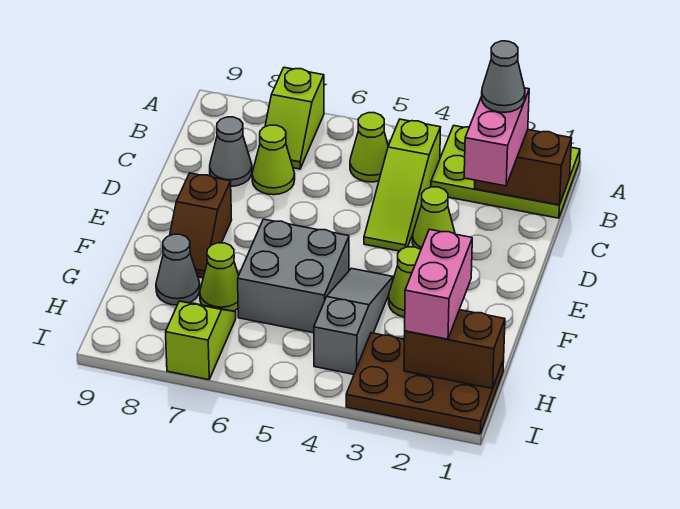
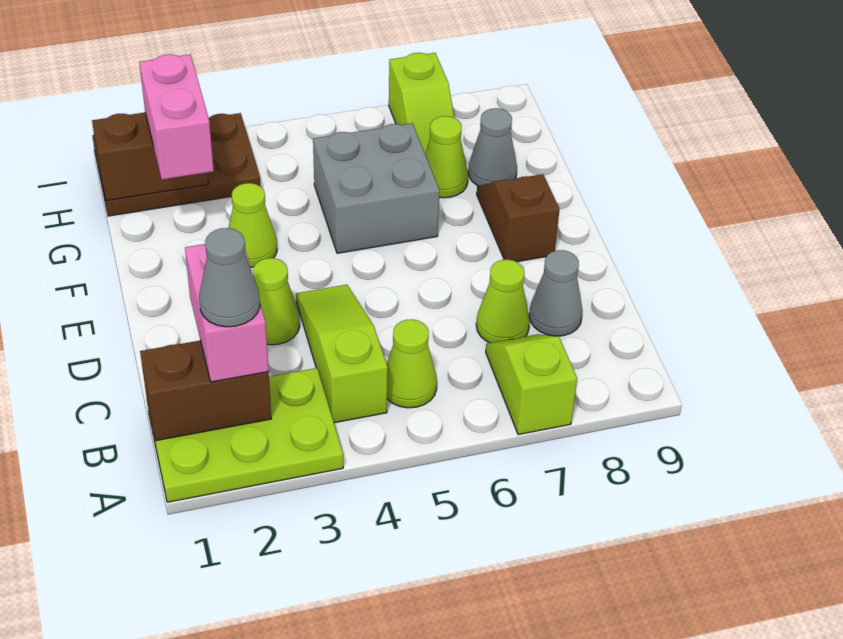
grey 1x3 slope [314,268,393,374] -> none

